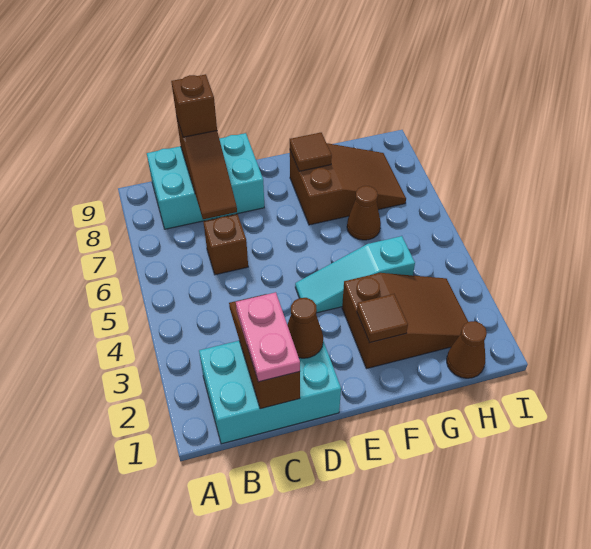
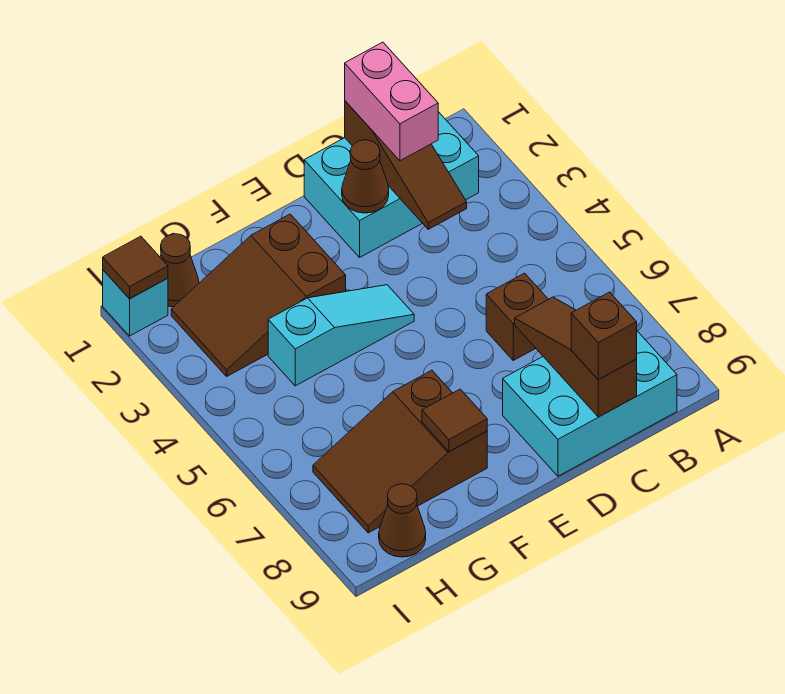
pink 1x2 plate [236,292,300,382] -> pink 1x2 brick [345,42,438,161]
brown 1x1 tile [357,294,408,343] -> brown 1x1 tile moved to [103,236,168,299]
brown 1x1 cone [347,186,381,240] -> brown 1x1 cone moved to [379,484,426,557]
none -> cyan 1x1 brick [103,270,168,336]

